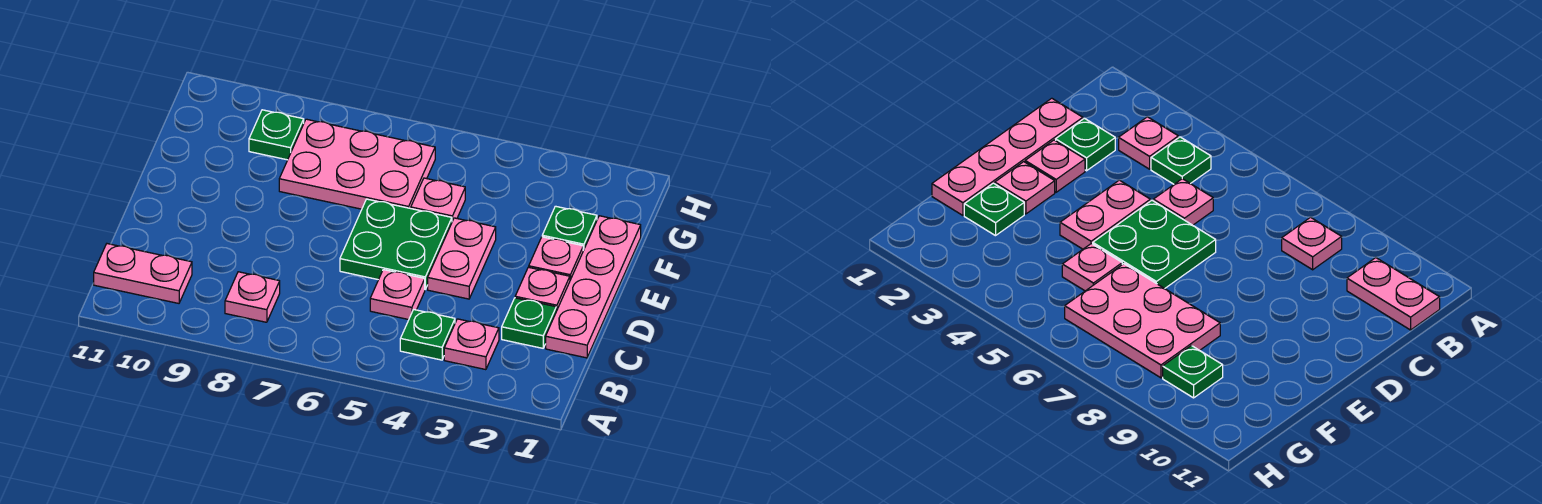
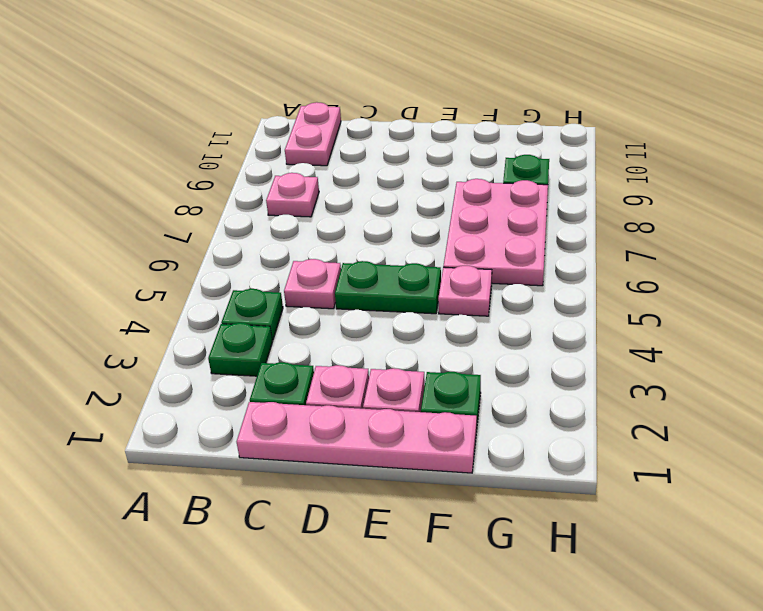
pink 1x1 plate [444,319,499,370] -> green 1x1 plate [208,323,272,376]
pink 1x2 plate [428,218,496,299] -> none
green 2x2 plate [340,199,452,289] -> green 1x2 plate [335,261,441,314]

